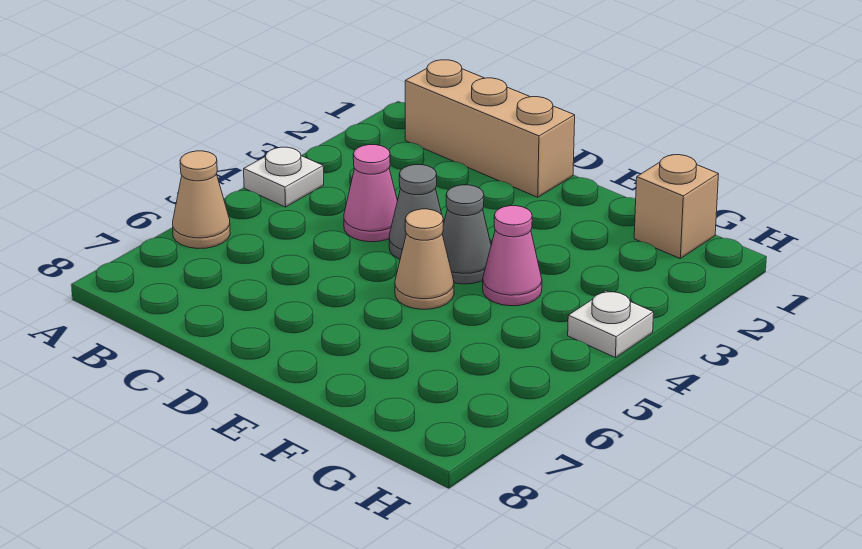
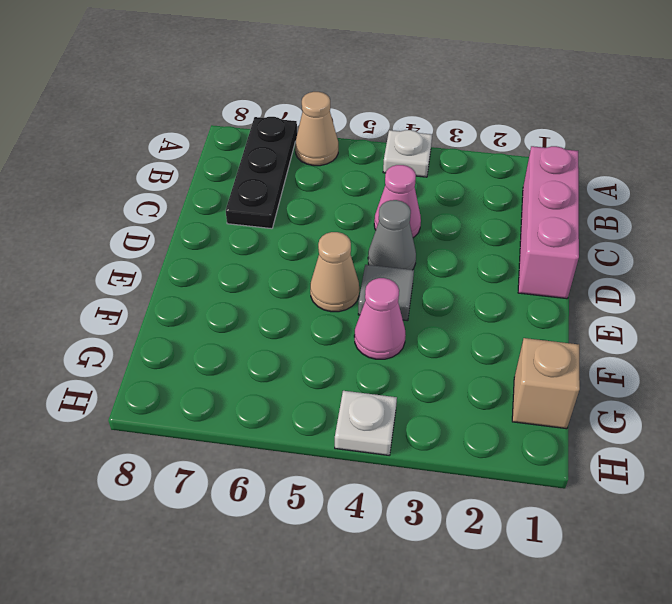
none -> black 1x3 plate [226,117,297,229]
tan 1x3 brick [405,60,575,197] -> pink 1x3 brick [518,146,579,299]
grey 1x1 cone [442,185,491,284] -> grey 1x1 tile [358,265,414,321]

